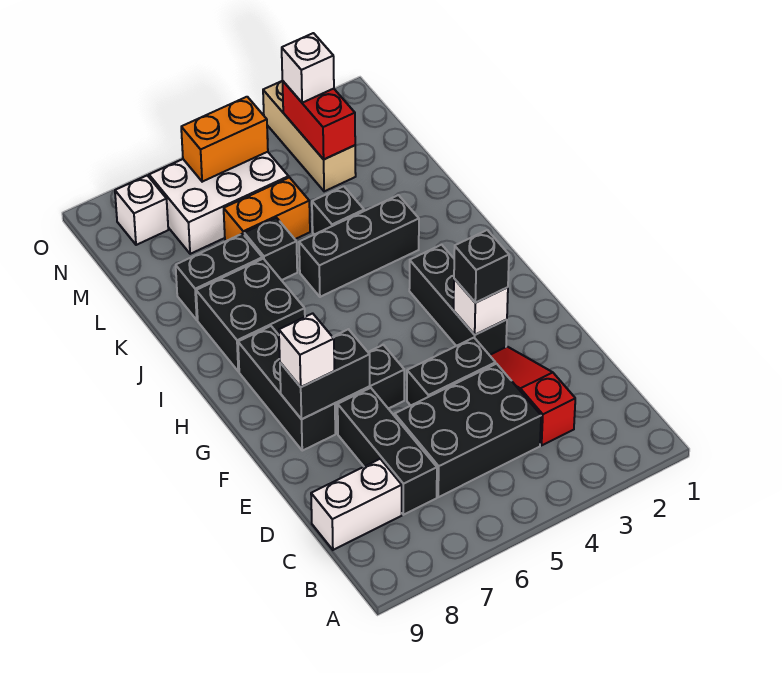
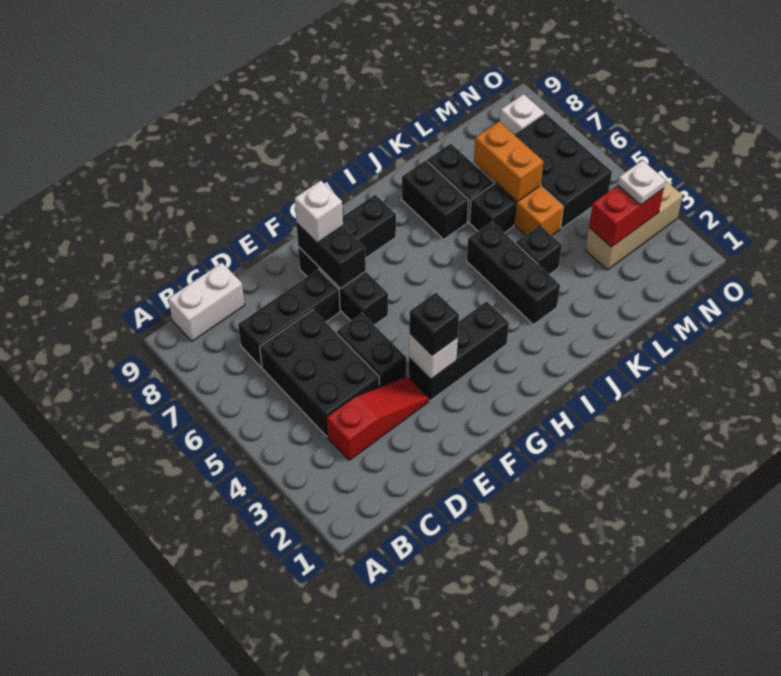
white 1x2 brick [311,459,402,550] -> white 1x2 brick turned to [168,263,245,341]
black 2x2 brick [196,259,305,372] -> black 1x2 brick [402,160,469,239]
white 2x3 brick [149,152,289,254] -> black 2x3 brick [514,113,612,228]
white 1x1 brick [282,33,334,103] -> white 1x1 plate [618,160,666,205]
orange 1x2 brick [181,97,268,182] -> orange 1x2 brick moved to [474,122,543,202]

